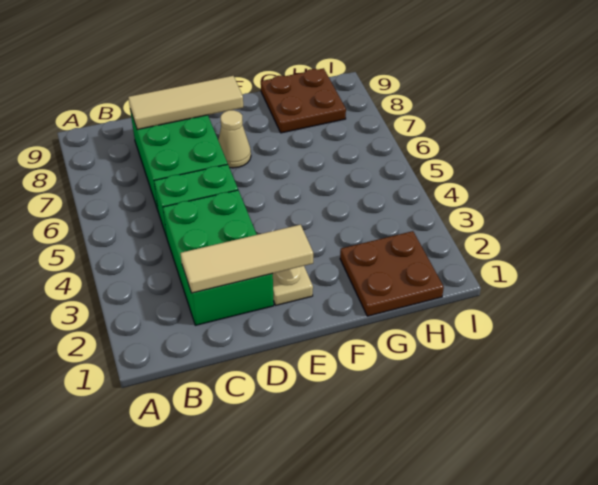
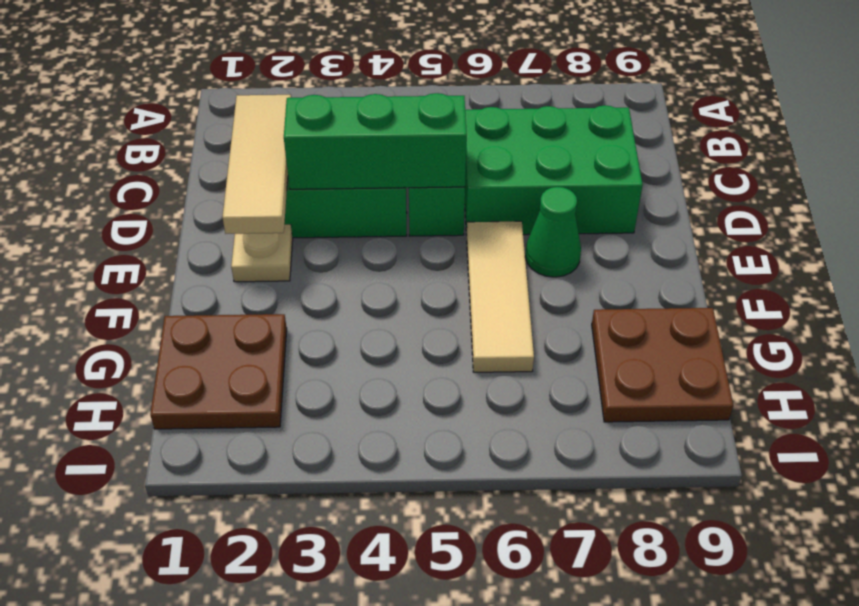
tan 1x3 tile [128,76,243,130] -> tan 1x3 tile moved to [466,221,534,372]
none -> green 1x3 brick [284,93,467,189]
tan 1x1 cone [218,110,251,168] -> green 1x1 cone [525,187,581,277]

